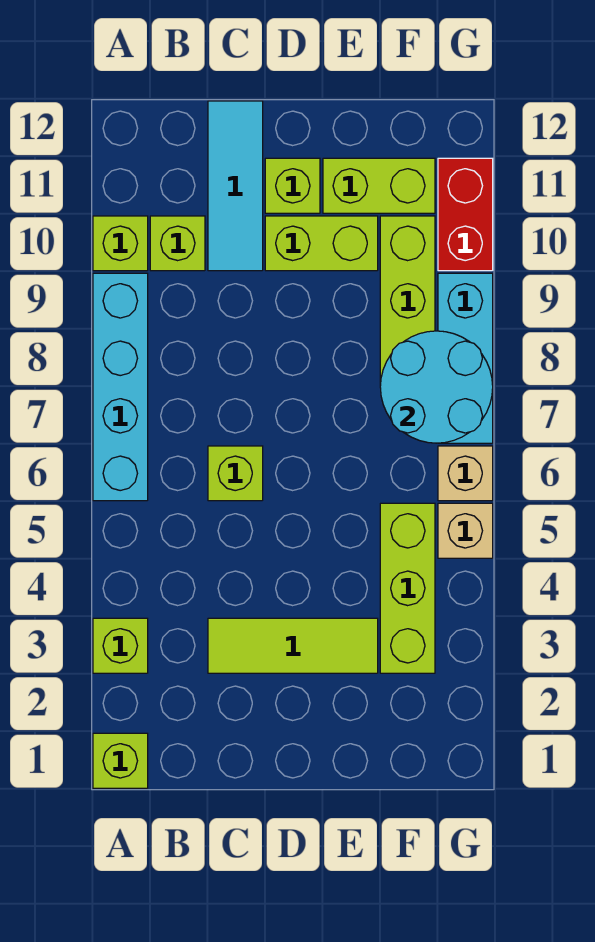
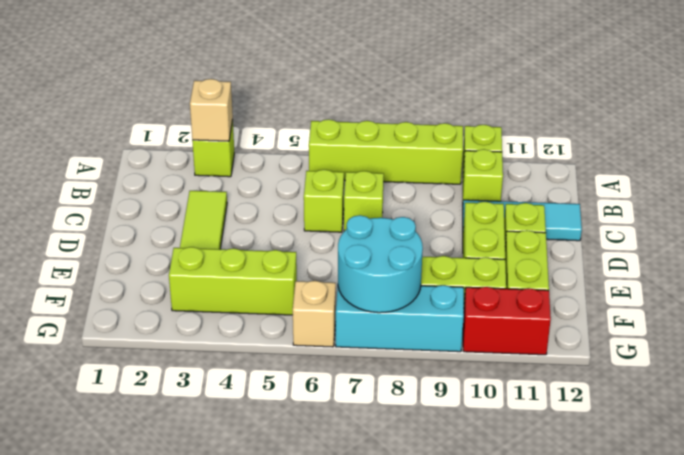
lime 1x1 brick [93,733,148,788] -> lime 1x1 brick moved to [344,171,384,231]
cyan 1x4 brick [93,273,148,501] -> lime 1x4 brick [309,119,463,184]
tan 1x1 brick [438,503,493,558] -> tan 1x1 brick moved to [190,79,233,141]

